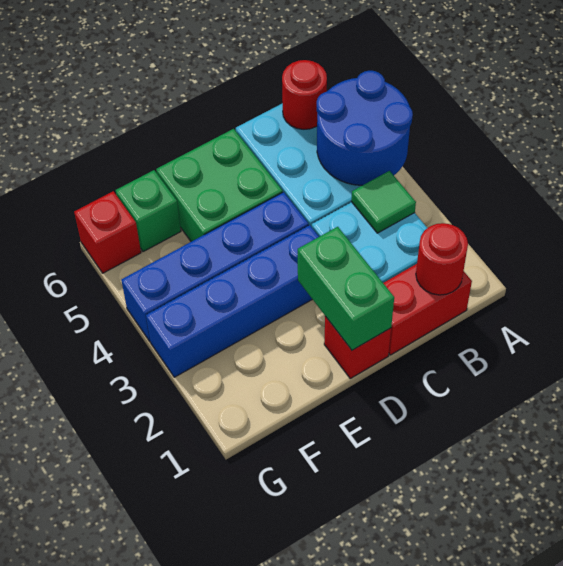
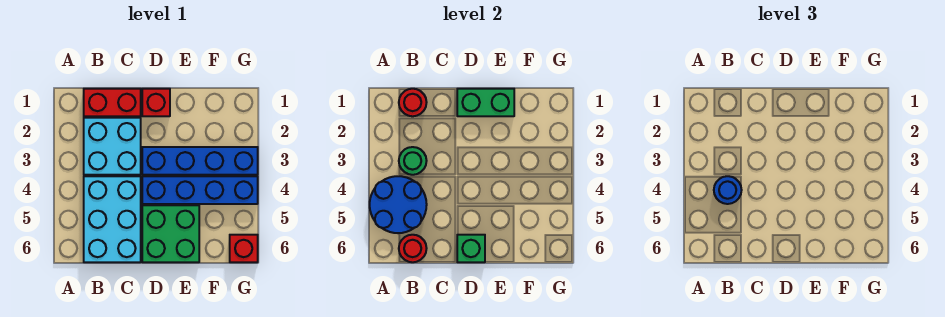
green 1x1 tile [352,171,416,233] -> green 1x1 round brick [399,147,427,175]
none -> blue 1x1 round brick [714,176,742,204]
green 1x2 brick [298,227,394,350] -> green 1x2 brick turned to [457,89,514,116]
green 1x1 brick [116,170,181,252] -> green 1x1 brick moved to [457,235,485,262]

